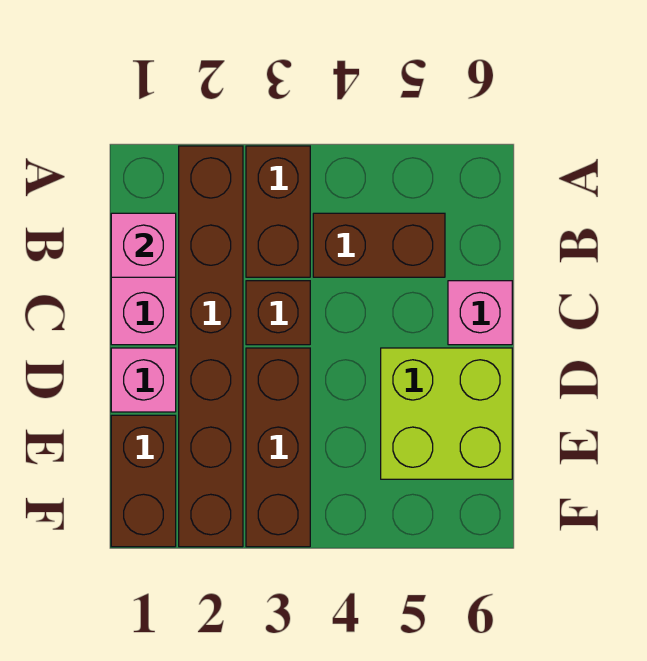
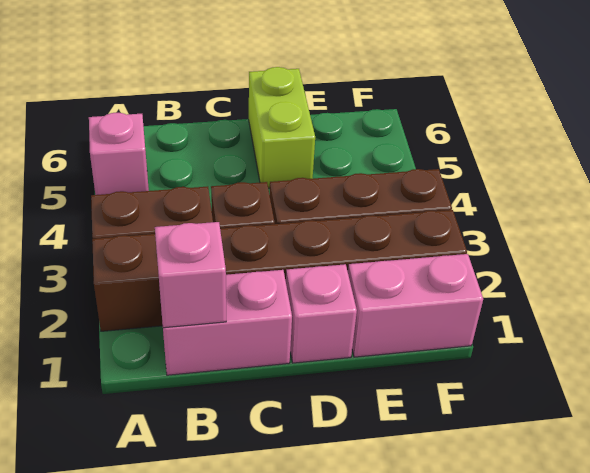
brown 1x2 brick [313,213,445,277] -> none
pink 1x1 brick [448,281,512,345] -> pink 1x1 brick moved to [89,113,149,195]
lime 2x2 brick [381,348,512,479] -> lime 1x2 brick [249,67,315,188]
brown 1x2 brick [111,415,176,547] -> pink 1x2 brick [348,254,483,357]

